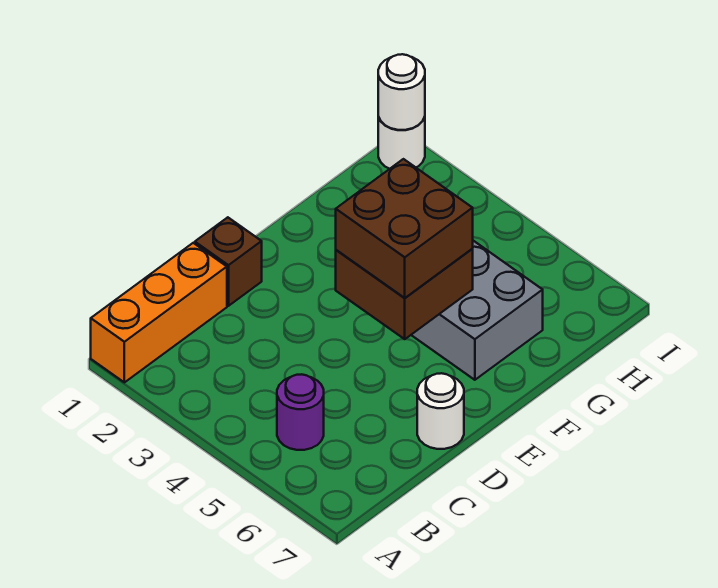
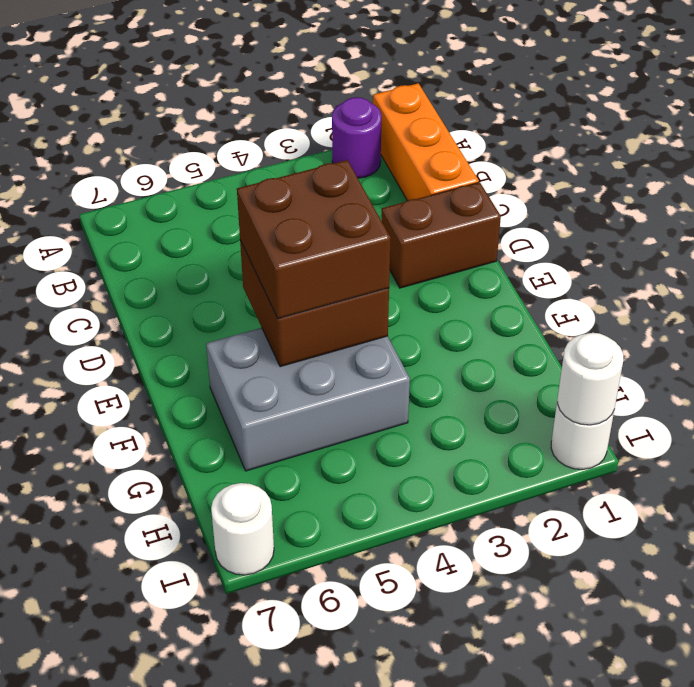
purple 1x1 round brick [277,374,324,450] -> purple 1x1 round brick moved to [332,97,381,178]
brown 1x1 brick [195,217,262,306] -> brown 1x2 brick [382,182,501,288]
white 1x1 round brick [417,373,464,449] -> white 1x1 round brick moved to [211,483,274,575]

